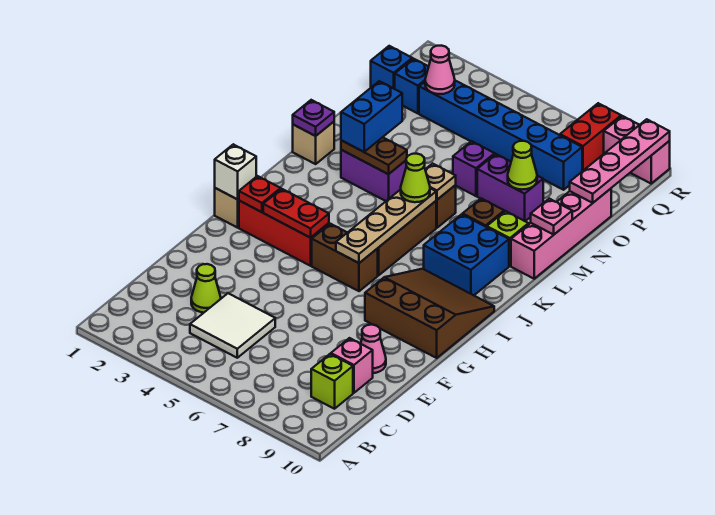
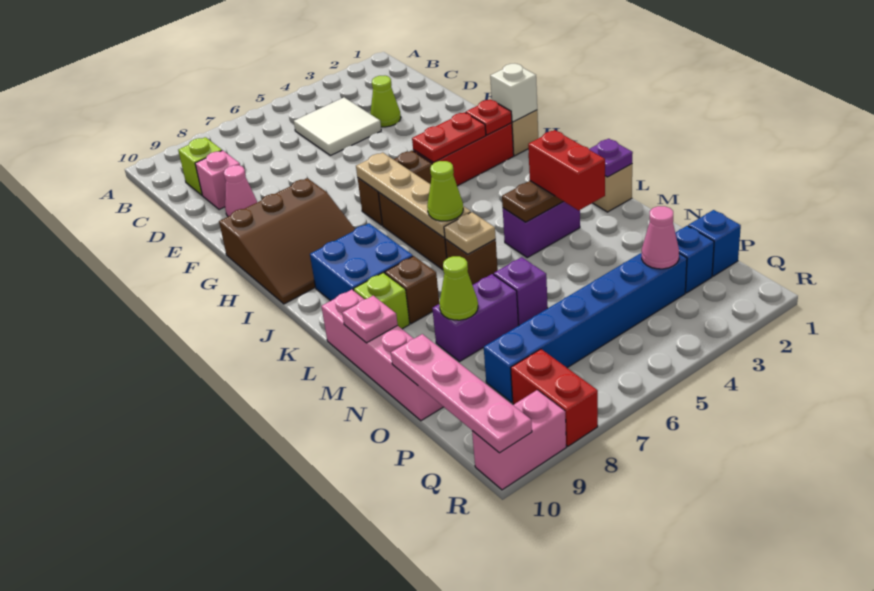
blue 1x2 brick [341,81,402,152] -> red 1x2 brick [528,130,605,210]

